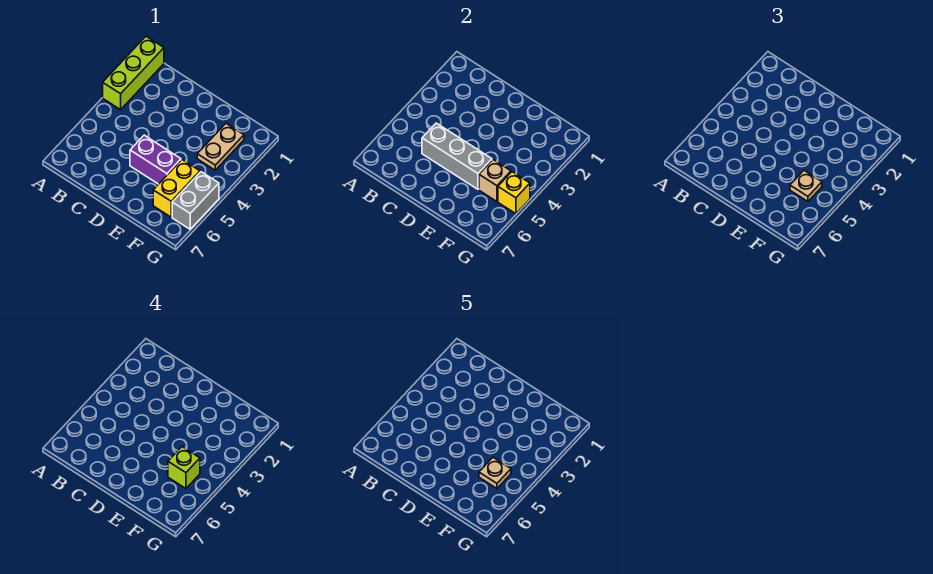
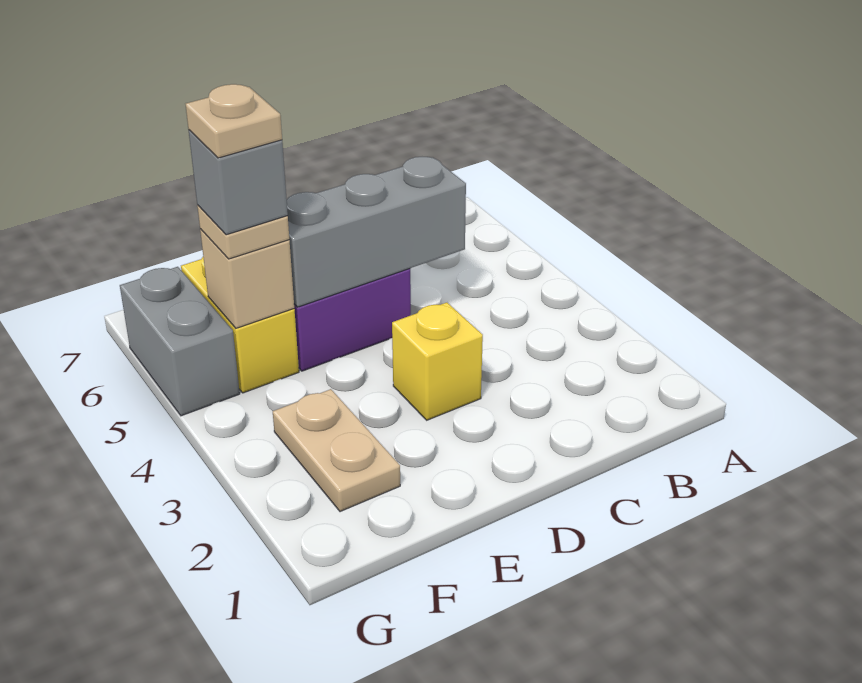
lime 1x3 brick [103,36,164,110] -> none
lime 1x1 brick [168,447,200,488] -> grey 1x1 brick [189,130,288,235]
yellow 1x1 brick [498,172,530,214] -> yellow 1x1 brick moved to [392,302,483,420]

